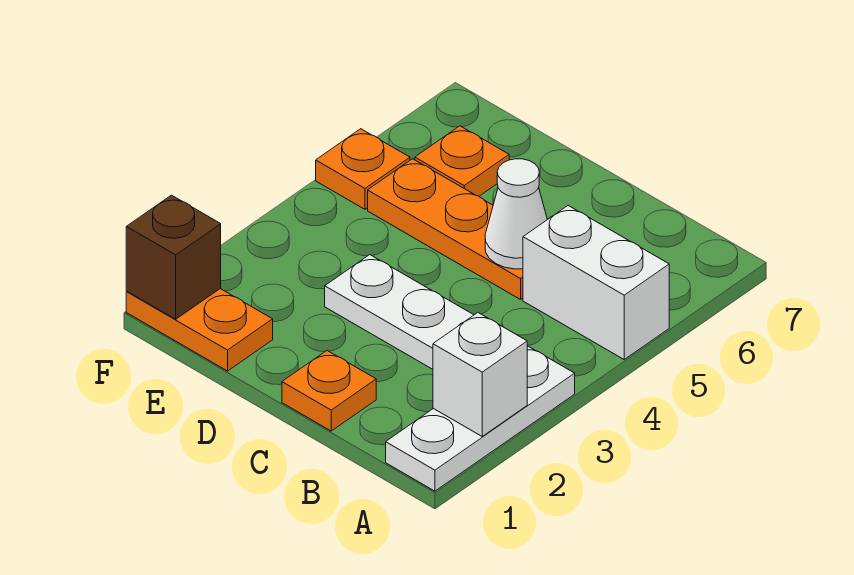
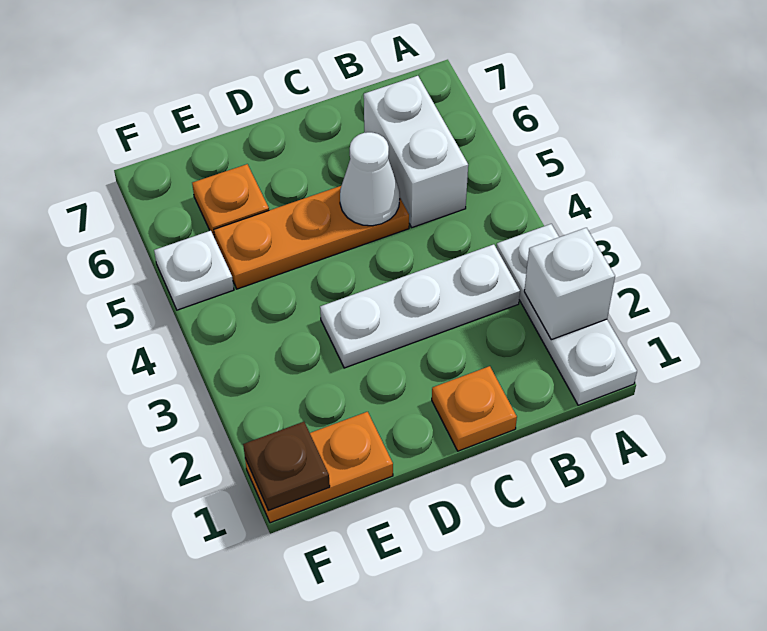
white 1x2 brick [523,206,669,359] -> white 1x2 brick turned to [364,76,468,227]
brown 1x1 brick [126,195,221,319] -> brown 1x1 plate [243,422,330,511]
orange 1x1 plate [316,129,410,209] -> white 1x1 plate [154,231,234,310]

